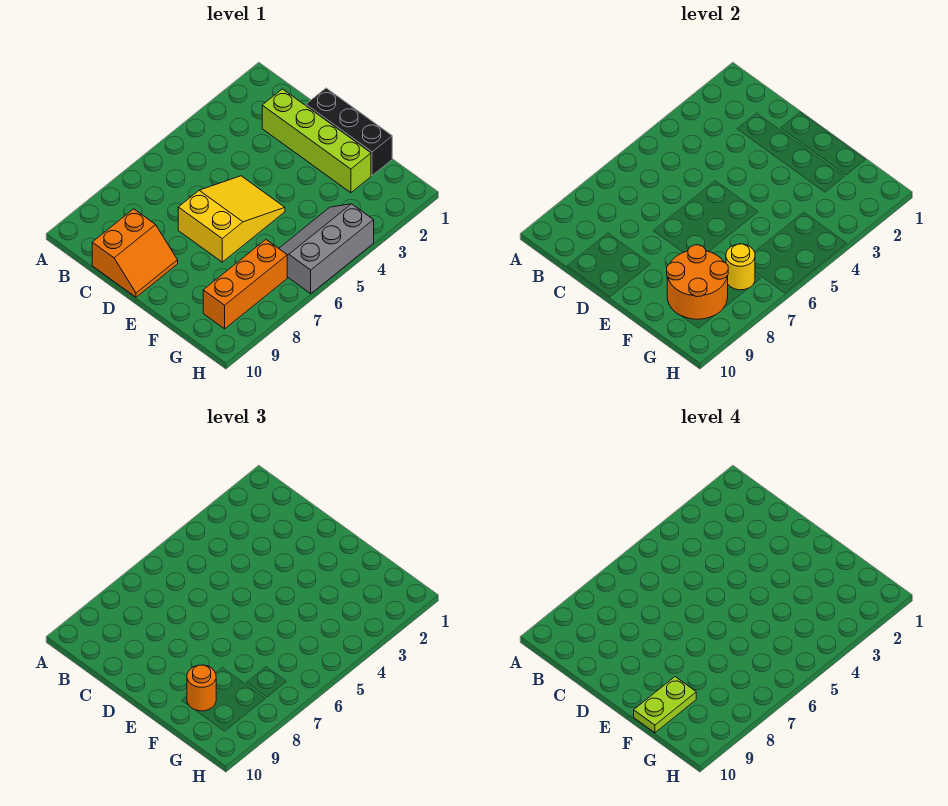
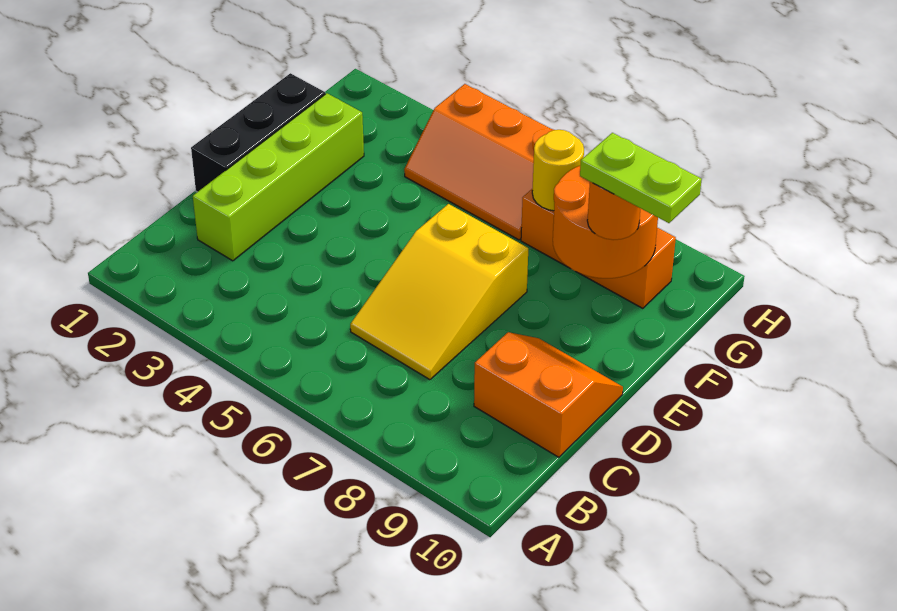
yellow 2x3 slope [178,176,285,262] -> yellow 2x3 slope turned to [350,204,528,380]
grey 2x3 slope [279,204,374,294] -> orange 2x3 slope [404,84,553,240]

